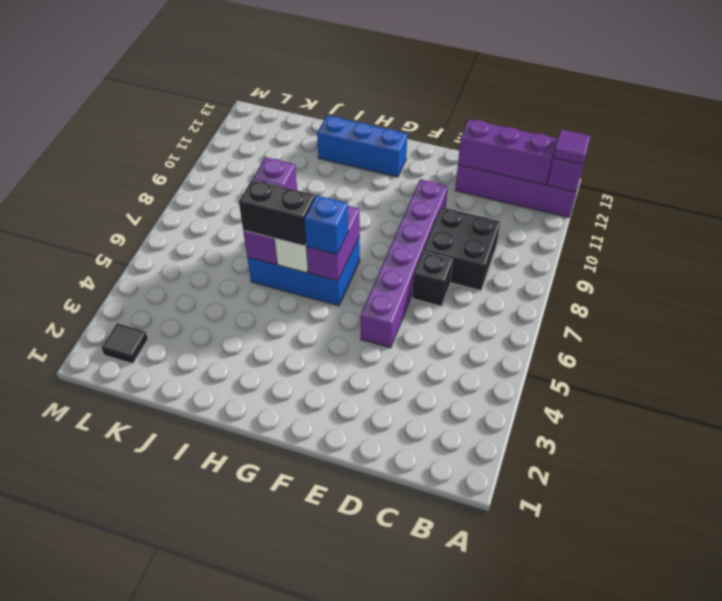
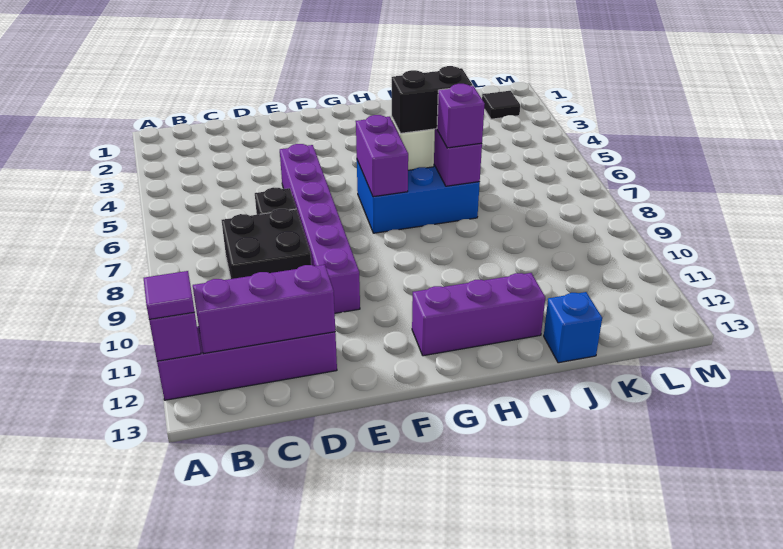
blue 1x1 brick [304,195,348,254] -> blue 1x1 brick moved to [544,292,602,363]
blue 1x3 brick [317,116,407,177] -> purple 1x3 brick [412,273,545,356]

